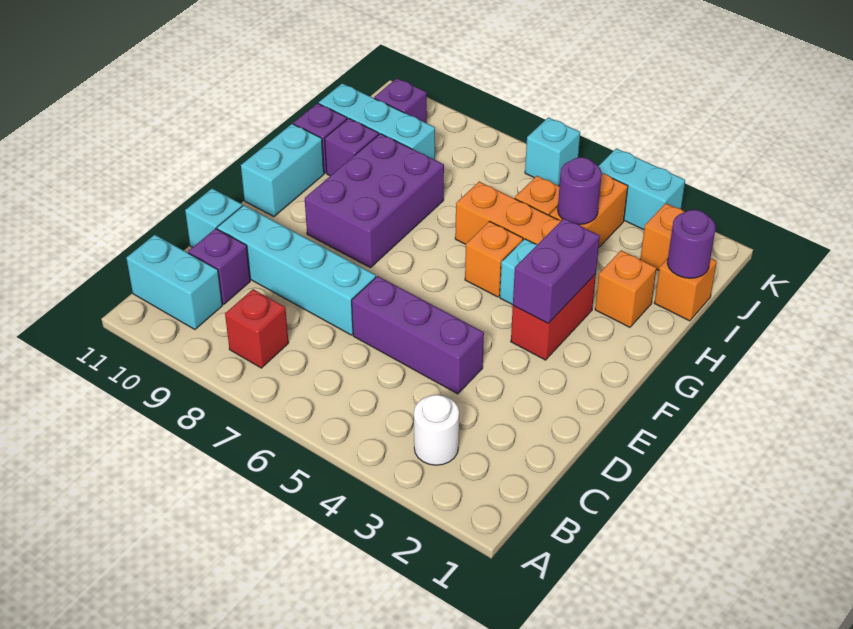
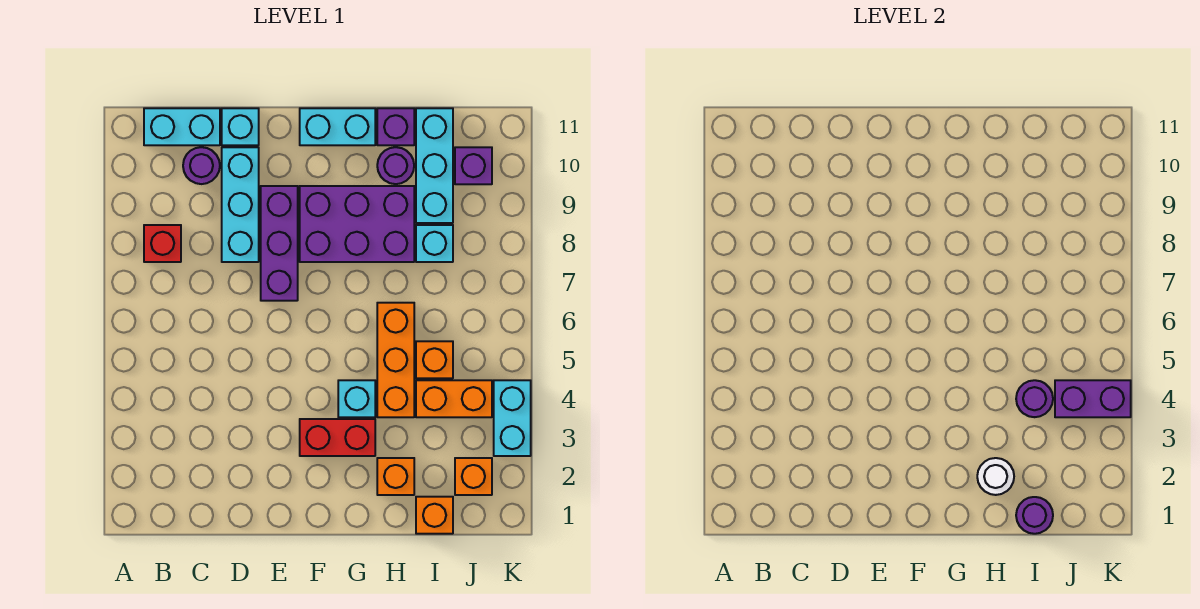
white 1x1 round brick [414,395,459,465] -> white 1x1 round brick moved to [977,458,1014,495]
cyan 1x2 brick [126,235,222,329] -> cyan 1x2 brick turned to [144,108,220,145]
purple 1x1 brick [188,228,250,304] -> purple 1x1 round brick [183,147,220,184]
purple 1x3 brick [352,276,484,394] -> purple 1x3 brick moved to [261,186,298,301]
cyan 1x4 brick [217,205,376,335] -> cyan 1x3 brick [222,147,259,262]
purple 1x2 brick [513,218,600,323] -> purple 1x2 brick moved to [1055,380,1131,417]
orange 1x1 brick [465,221,523,297] -> none
purple 1x1 brick [325,118,379,176] -> purple 1x1 round brick [377,147,414,184]
cyan 1x1 brick [525,117,580,186] -> cyan 1x1 brick moved to [416,225,453,262]

